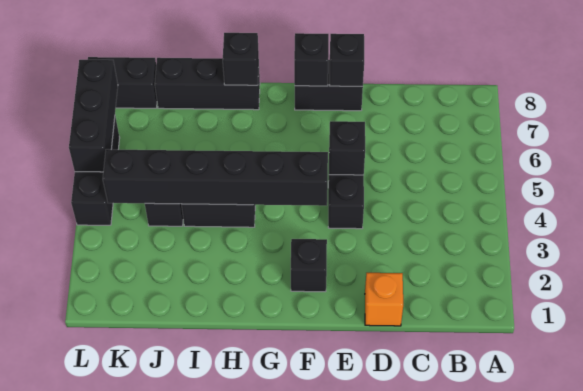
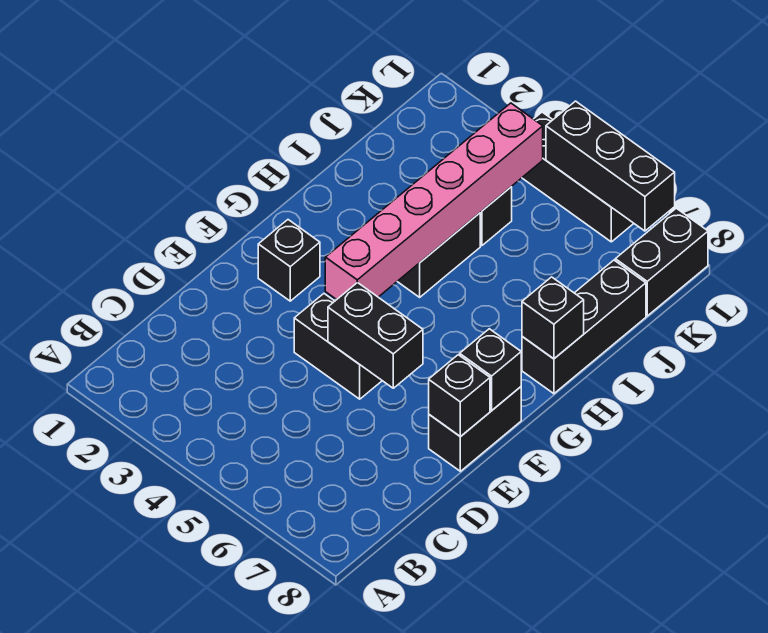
orange 1x1 brick [365,273,403,326] -> none
black 1x1 brick [329,121,365,175] -> black 1x2 brick [328,282,423,388]
black 1x6 brick [103,149,328,206] -> pink 1x6 brick [325,103,543,300]

